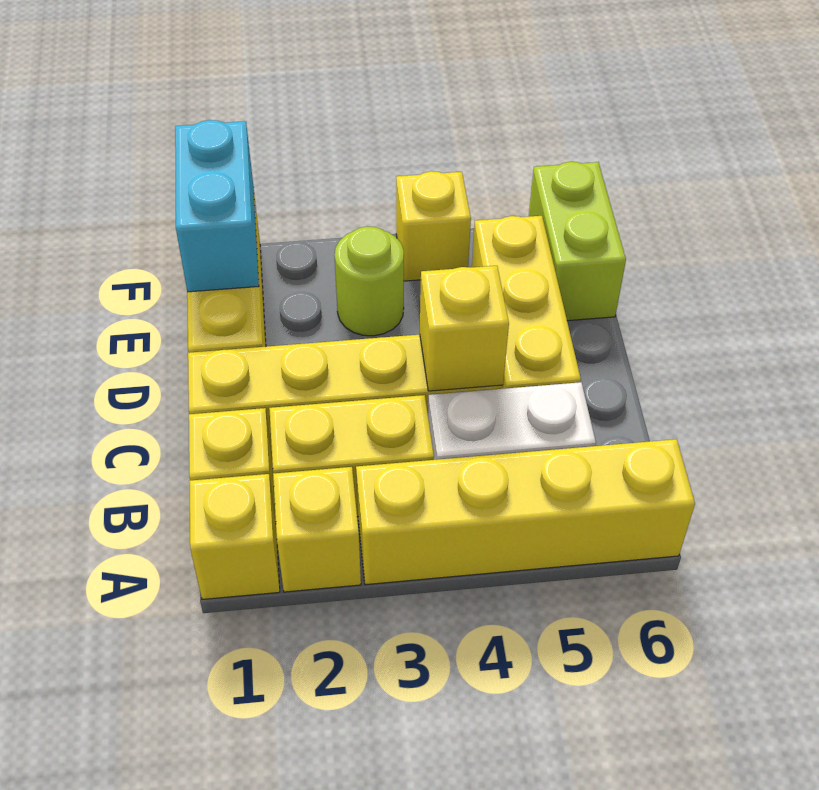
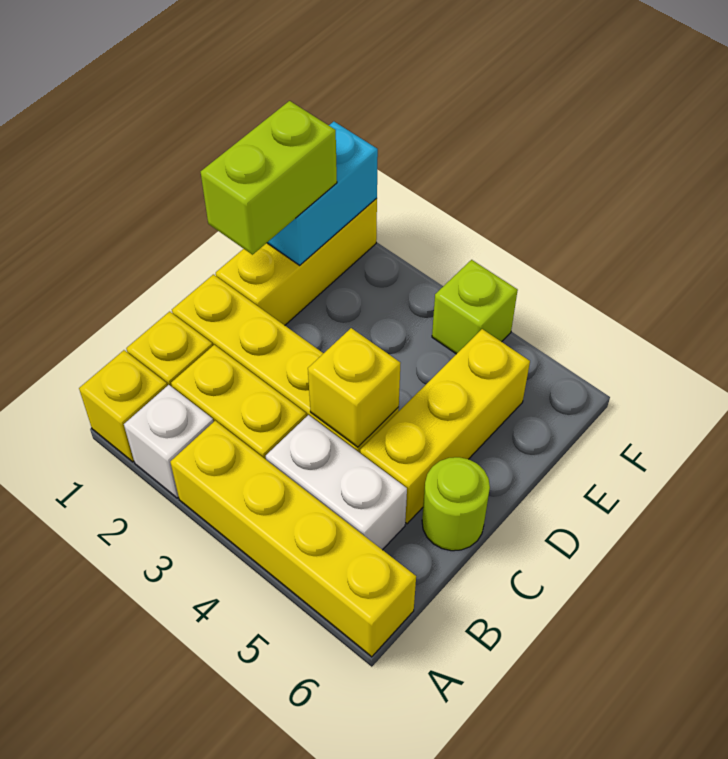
yellow 1x1 brick [273,467,361,592] -> white 1x1 brick [124,385,213,498]
lime 1x1 round brick [334,227,404,336] -> lime 1x1 round brick moved to [422,457,490,551]
lime 1x2 brick [529,162,626,321] -> lime 1x2 brick moved to [201,101,337,255]
yellow 1x1 brick [396,171,471,281] -> lime 1x1 brick [432,260,518,354]

